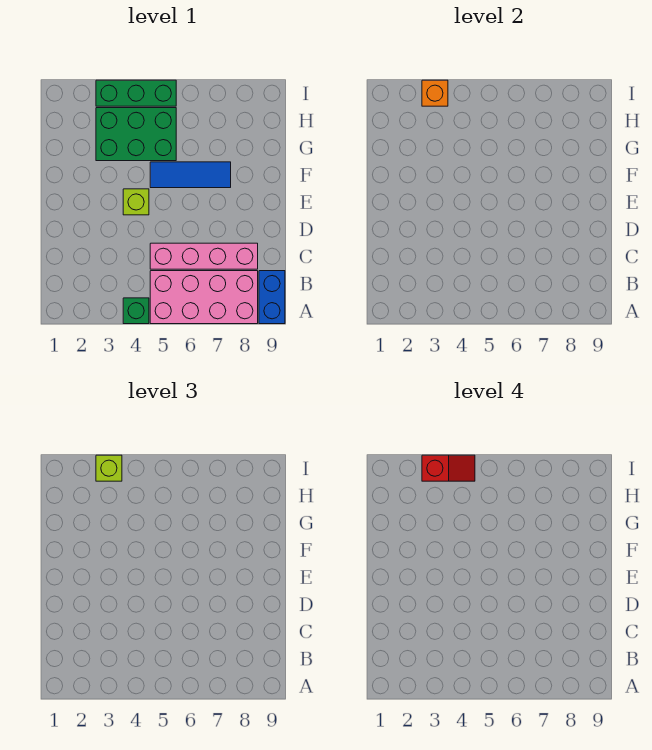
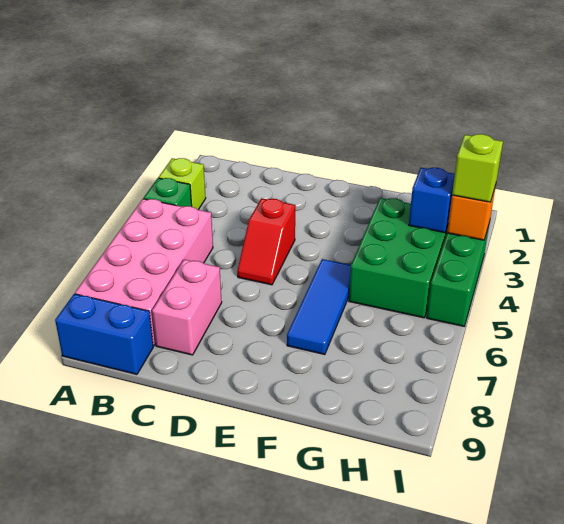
pink 1x4 brick [150,243,258,269] -> pink 1x2 brick [152,259,222,355]
lime 1x1 brick [123,189,149,215] -> lime 1x1 brick moved to [159,158,206,210]
none -> blue 1x1 brick [409,167,455,233]
red 1x2 slope [422,455,475,481] -> red 1x2 slope moved to [237,198,295,285]

